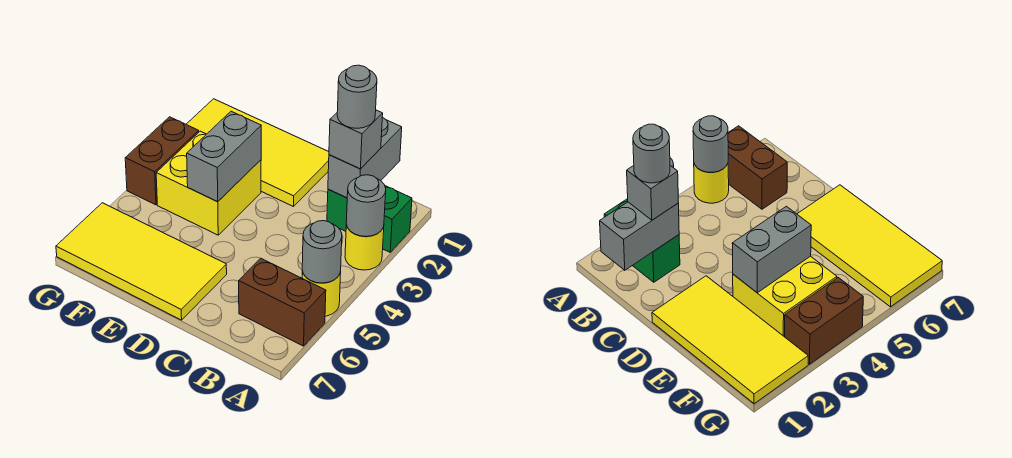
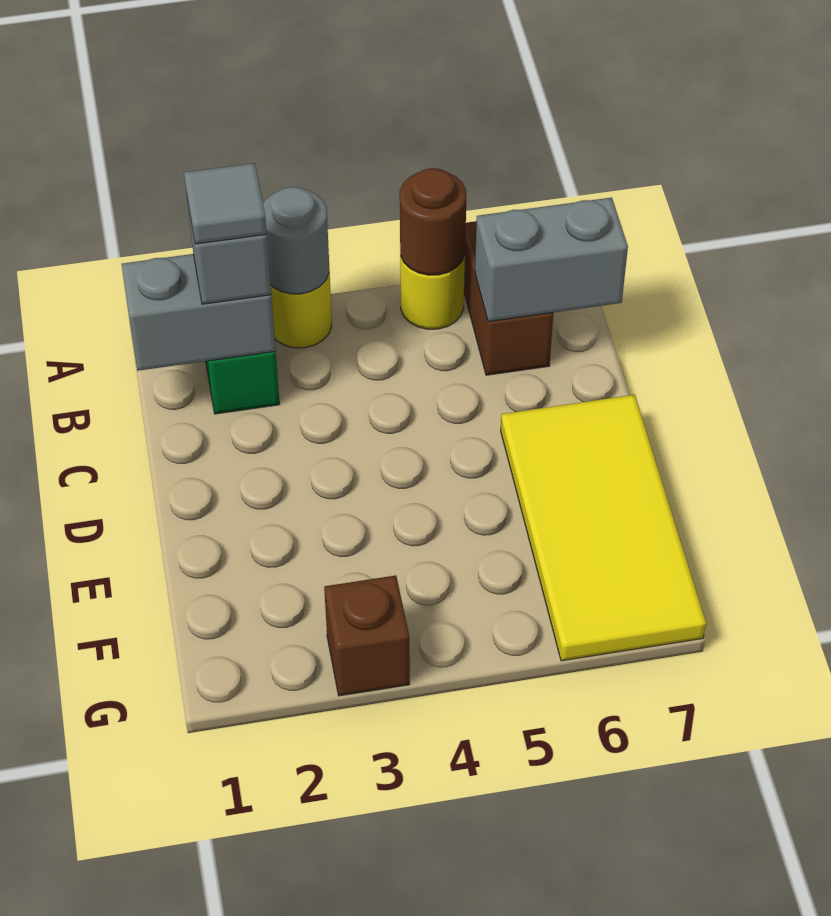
grey 1x1 round brick [302,221,342,283] -> brown 1x1 round brick [400,168,466,275]
grey 1x1 round brick [337,65,377,128] -> grey 1x1 tile [184,163,267,244]
yellow 2x4 tile [186,99,329,207] -> none
yellow 2x2 brick [156,131,261,235] -> none
grey 1x2 brick [187,111,261,202] -> grey 1x2 brick moved to [475,198,628,322]
brown 1x2 brick [125,117,199,205] -> brown 1x1 brick [324,575,410,696]

